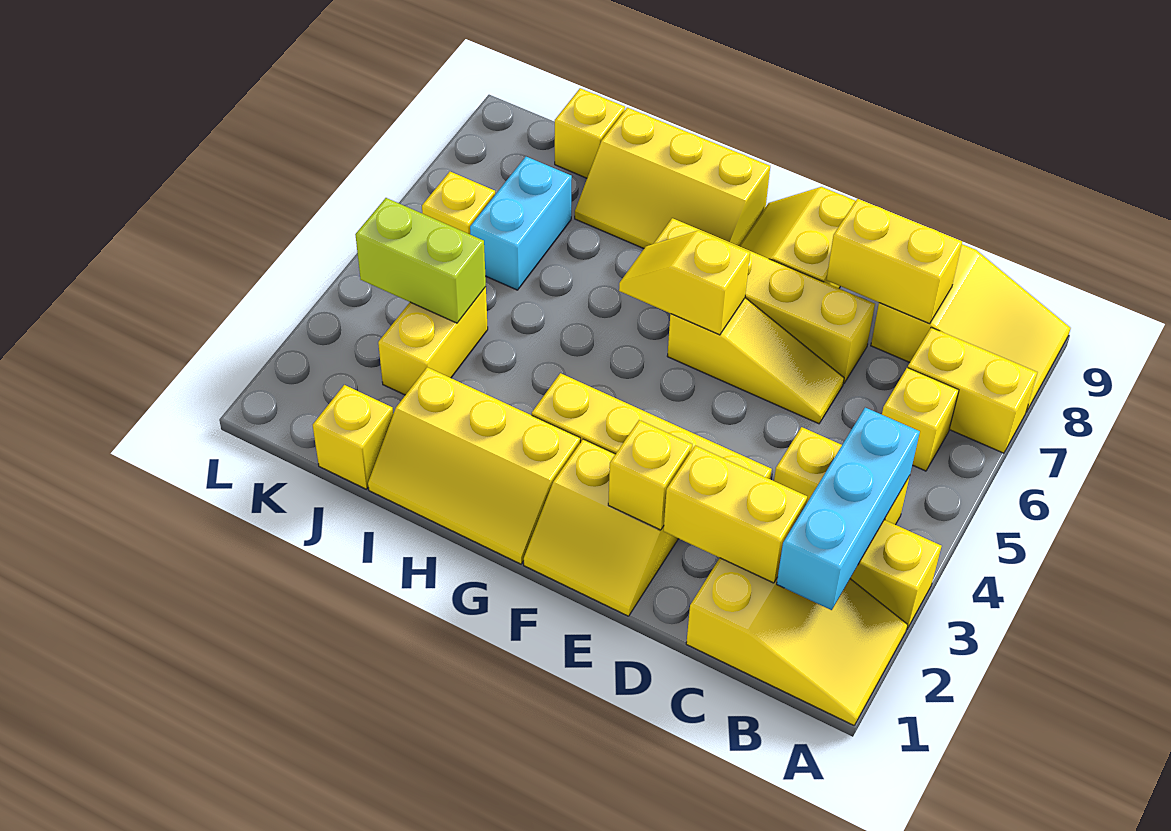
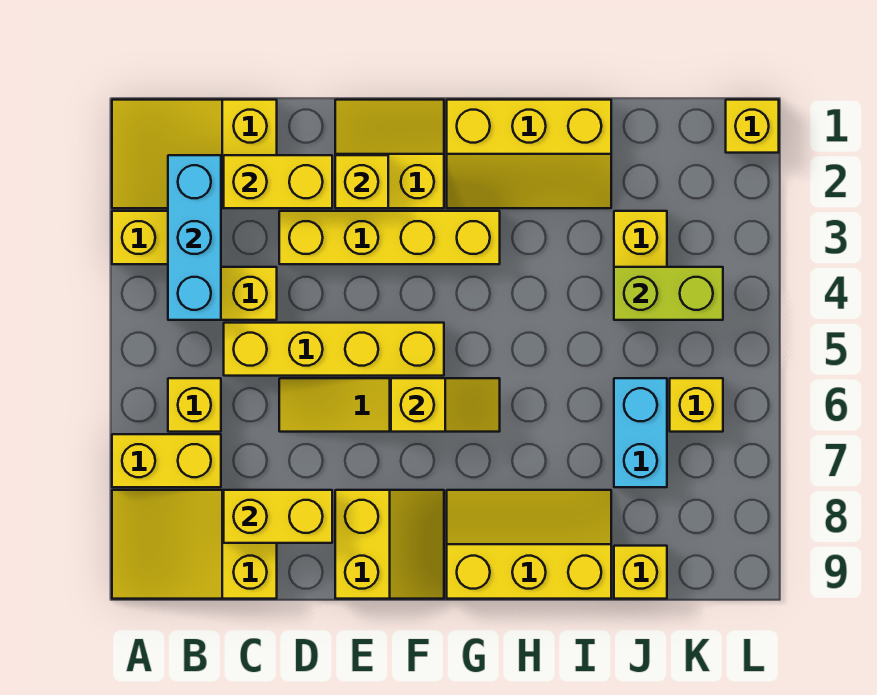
yellow 1x4 brick [654,218,875,384] -> yellow 1x4 brick moved to [224,323,444,376]
yellow 2x3 slope [368,367,580,564] -> yellow 2x3 slope turned to [447,100,611,208]
yellow 1x1 brick [313,385,393,489] -> yellow 1x1 brick moved to [726,100,779,153]

